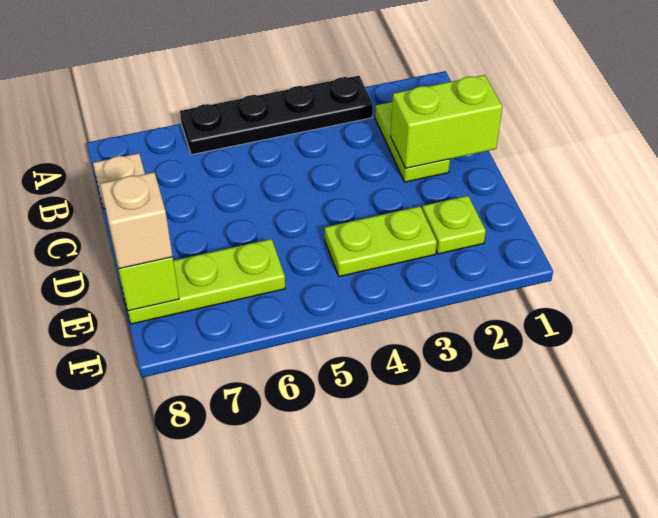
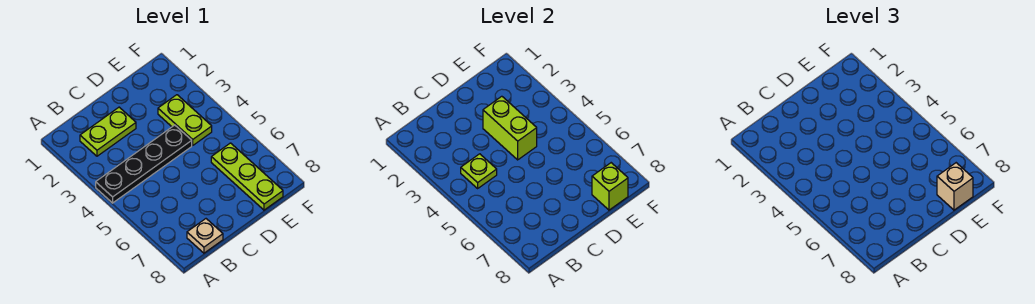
black 1x4 plate [180,76,373,155] -> black 1x4 plate turned to [96,125,192,203]
lime 1x2 brick [391,75,503,168] -> lime 1x2 brick moved to [483,96,537,160]
lime 1x1 plate [422,196,486,254] -> lime 1x1 plate moved to [461,154,497,188]

